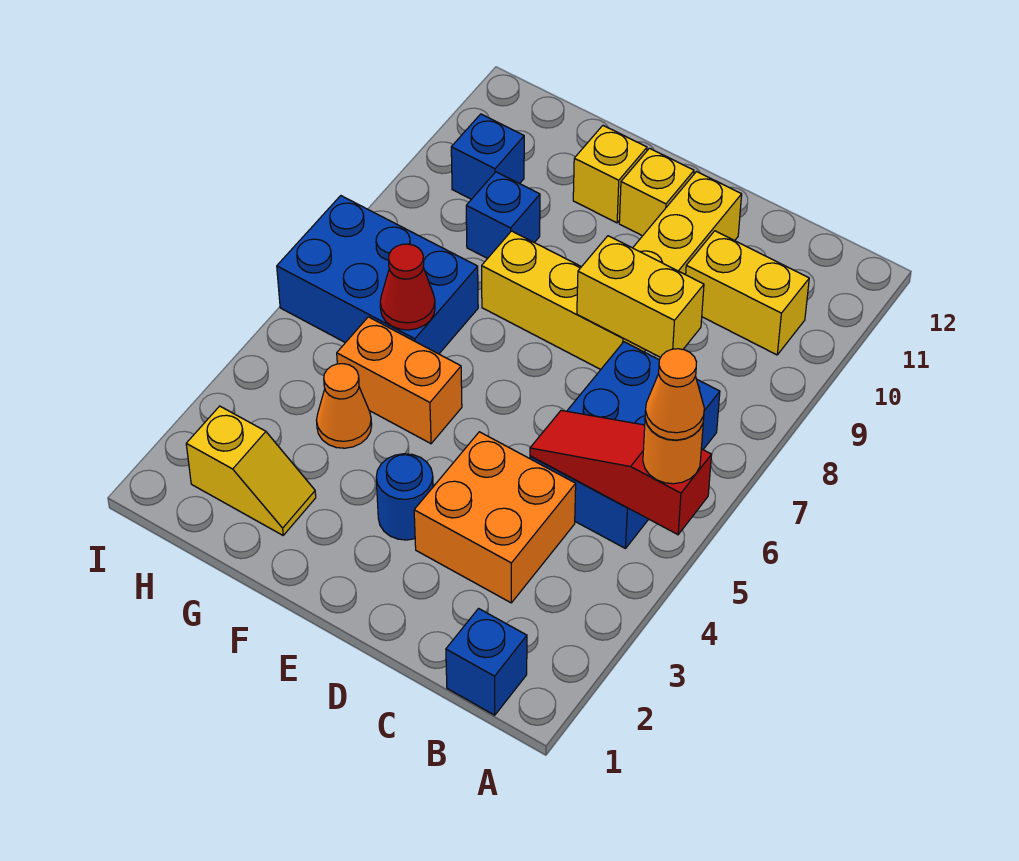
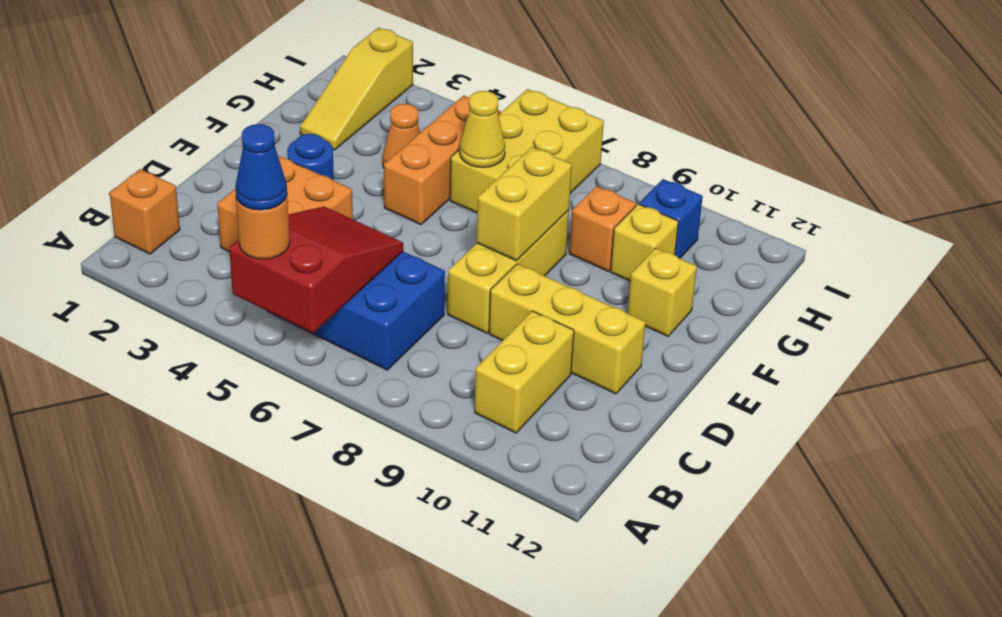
red 1x3 slope [530,410,712,535] -> red 2x3 slope [229,206,403,333]
orange 1x1 cone [645,349,704,440] -> blue 1x1 cone [235,124,287,210]
blue 1x1 brick [446,609,527,715] -> orange 1x1 brick [110,169,180,254]
yellow 1x2 brick [577,236,704,357] -> yellow 1x2 brick moved to [477,147,572,261]
yellow 1x1 brick [619,148,694,236] -> yellow 1x1 brick moved to [611,204,678,281]
orange 1x2 brick [337,317,462,444] -> orange 1x3 brick [384,95,500,225]
yellow 1x2 slope [186,406,316,535] -> yellow 1x3 slope [300,28,413,150]
blue 2x3 brick [277,196,478,354] -> yellow 2x3 brick [450,89,604,213]
red 1x1 cone [380,244,435,330] -> yellow 1x1 cone [460,91,505,167]
blue 1x1 brick [466,172,540,259] -> orange 1x1 brick [569,186,636,272]

